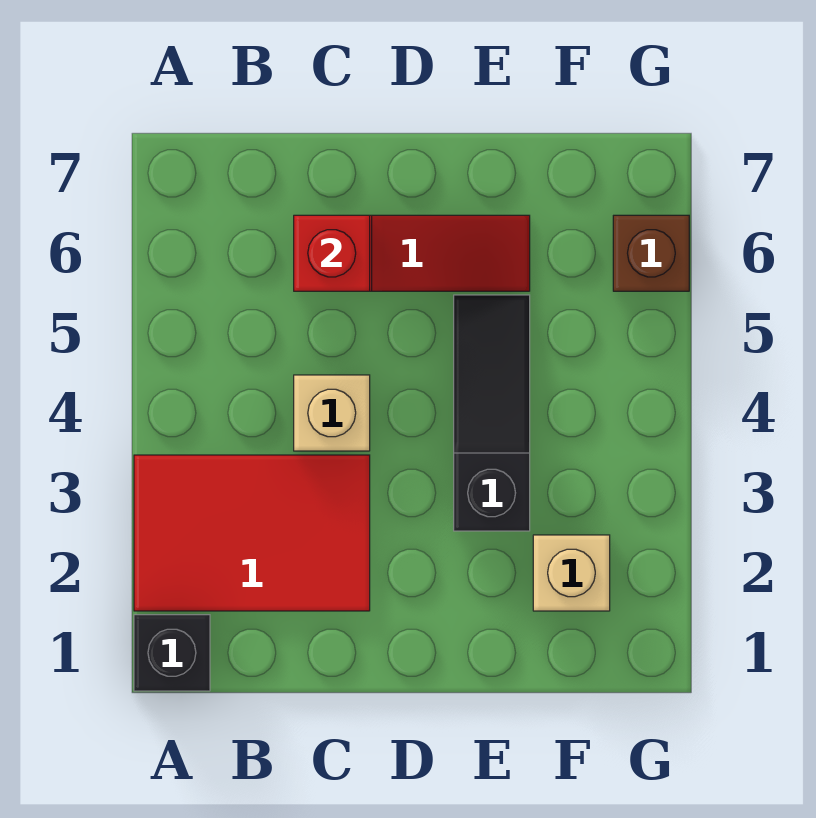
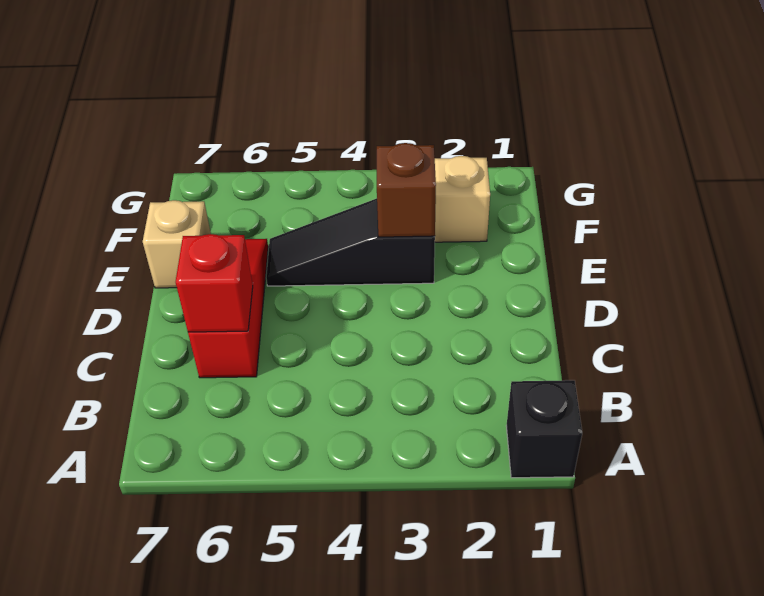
red 2x3 tile [134,455,370,611] -> none
tan 1x1 brick [294,375,370,451] -> tan 1x1 brick moved to [143,200,211,288]
brown 1x1 brick [613,215,689,291] -> brown 1x1 brick moved to [377,143,436,237]

